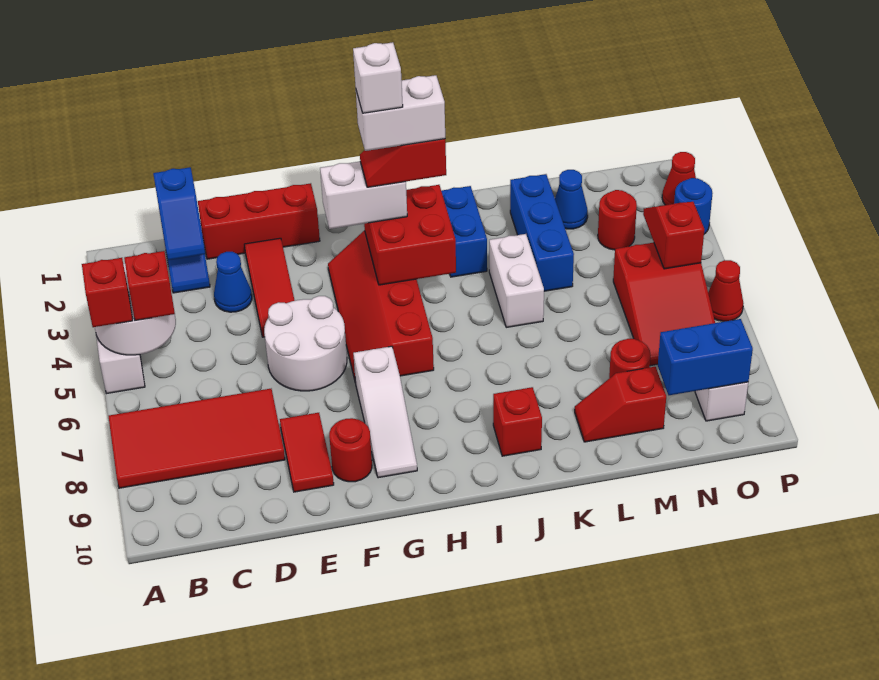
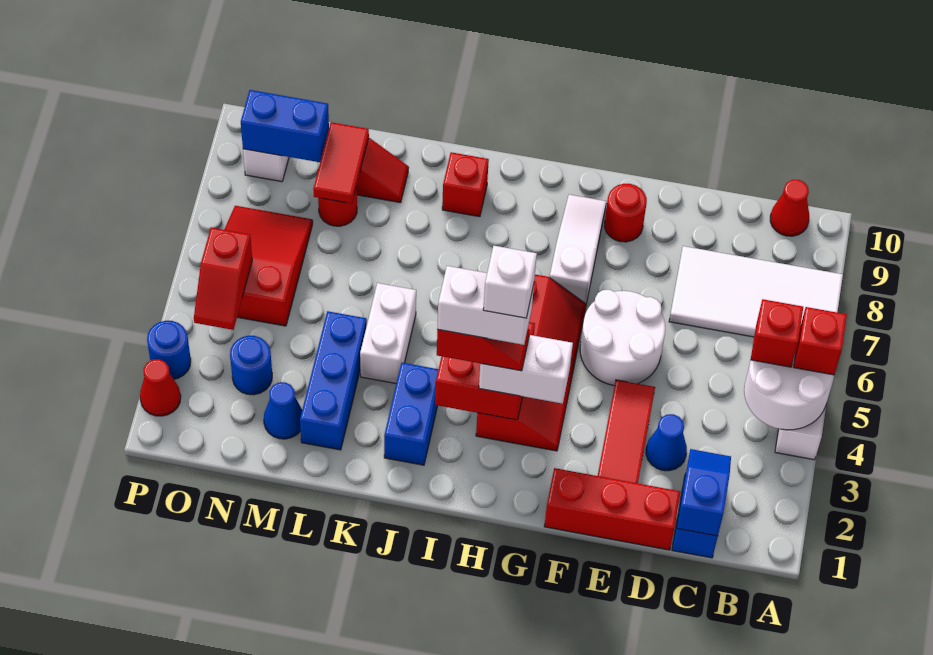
red 2x4 tile [108,389,285,488] -> white 2x4 tile [669,246,843,337]
red 1x2 tile [280,413,334,492] -> red 1x2 tile moved to [313,122,369,204]
red 1x1 round brick [598,190,637,250] -> blue 1x1 round brick [230,336,272,395]
red 1x1 cone [708,260,744,321] -> red 1x1 cone moved to [770,180,809,236]

